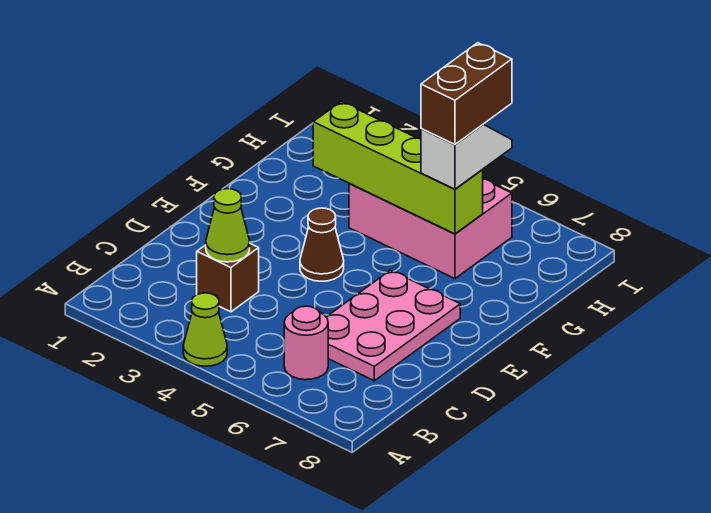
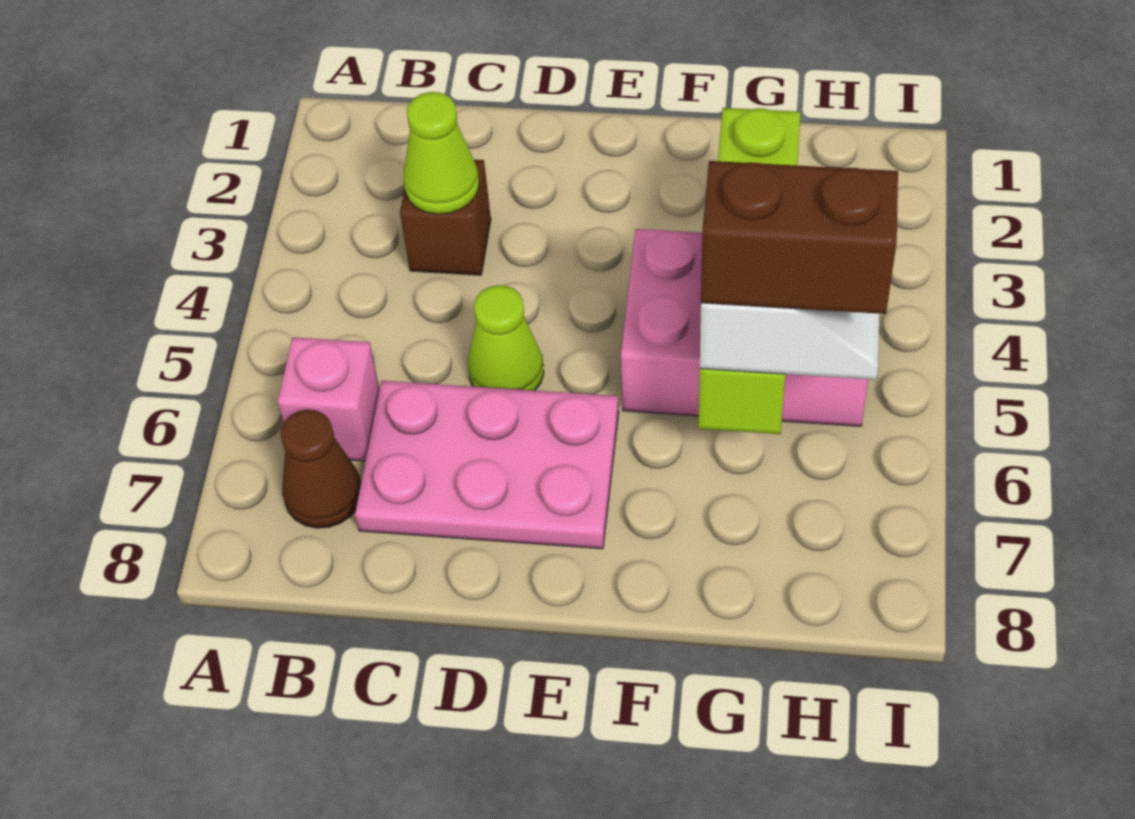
lime 1x1 cone [183,293,227,366] -> lime 1x1 cone moved to [468,285,544,391]
pink 1x1 round brick [284,306,328,380] -> pink 1x1 brick [278,337,380,461]
brown 1x1 cone [300,208,344,281] -> brown 1x1 cone moved to [281,410,361,528]
pink 2x3 brick [349,179,512,279] -> pink 2x3 brick turned to [621,229,868,426]

